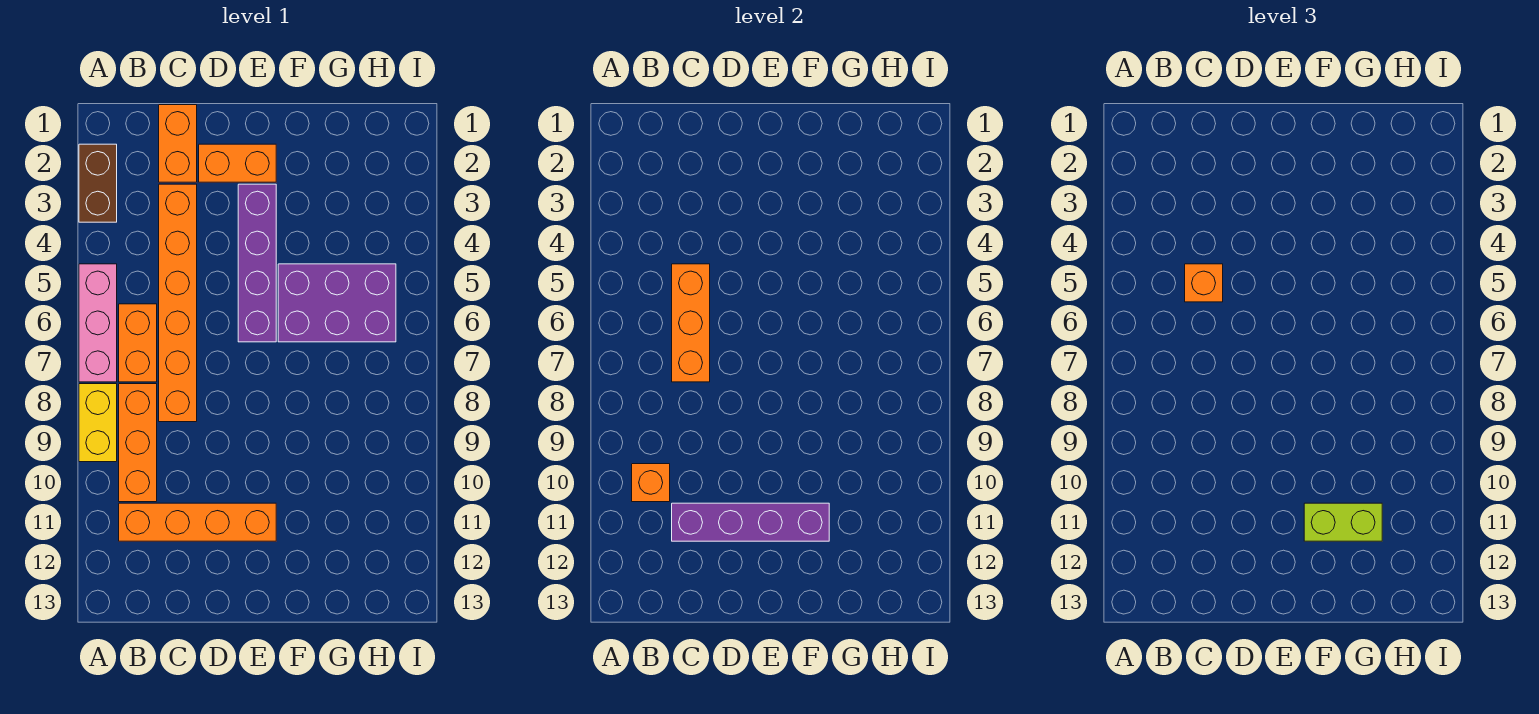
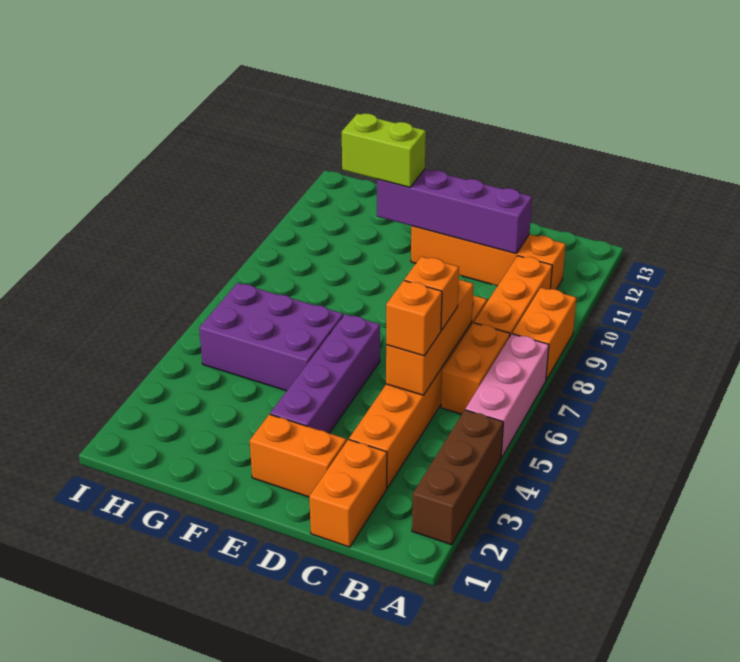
brown 1x2 brick [79,144,117,222] -> brown 1x3 brick [412,410,503,545]
yellow 1x2 brick [79,384,117,462] -> orange 1x2 brick [513,288,577,380]
orange 1x1 brick [632,464,670,502] -> orange 1x1 brick moved to [404,256,459,330]

